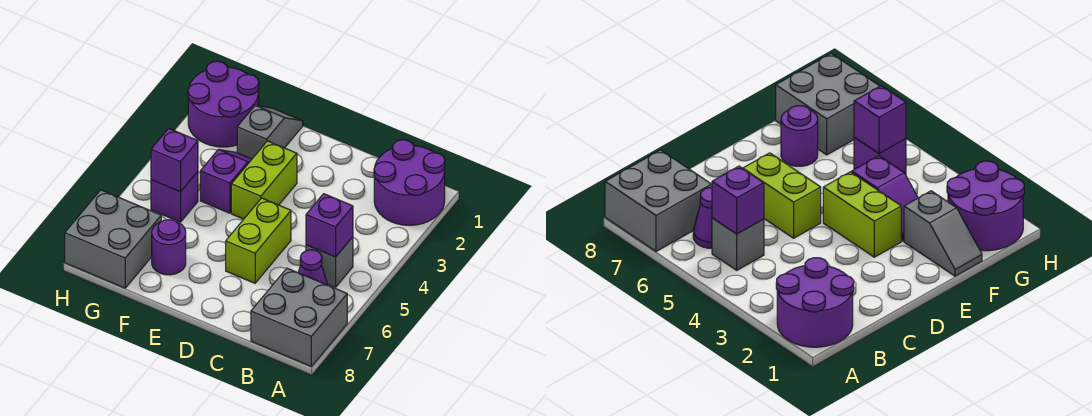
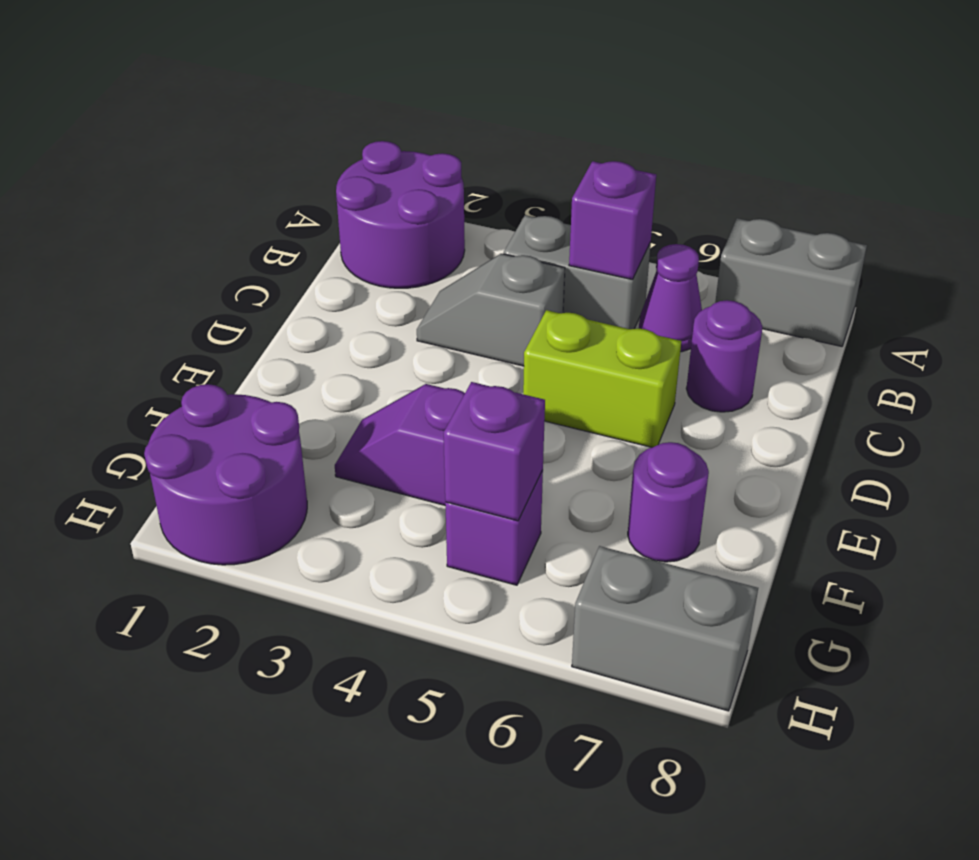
grey 2x2 brick [251,268,347,366] -> grey 1x2 brick [715,218,867,346]
grey 1x1 brick [306,237,353,287] -> grey 1x2 brick [504,215,651,329]
none -> purple 1x1 round brick [686,300,762,412]
lime 1x2 brick [231,141,297,219] -> none
grey 1x2 slope [237,105,303,159] -> grey 1x2 slope moved to [417,254,565,366]
grey 2x2 brick [65,190,161,288] -> grey 1x2 brick [572,546,758,711]

